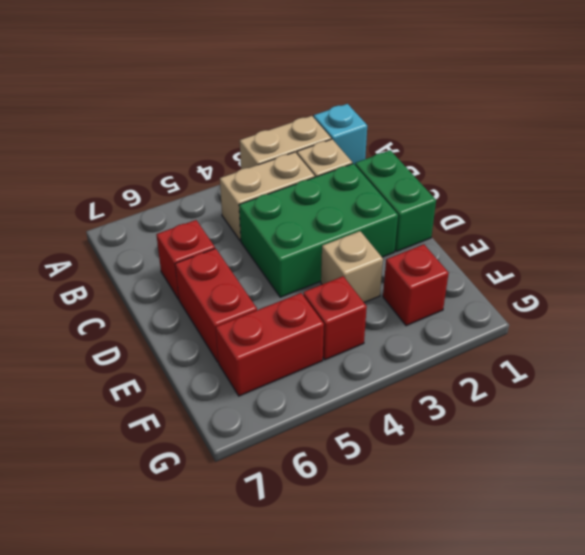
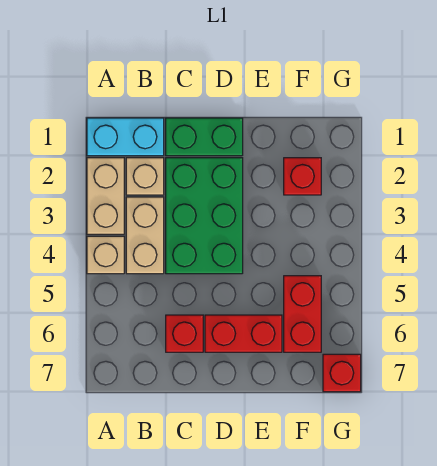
cyan 1x1 brick [314,104,367,165] -> cyan 1x2 brick [87,118,164,156]
tan 1x1 brick [321,231,383,302] -> tan 1x1 brick moved to [87,236,124,274]
red 1x1 brick [303,276,367,360] -> red 1x1 brick moved to [323,354,361,392]

